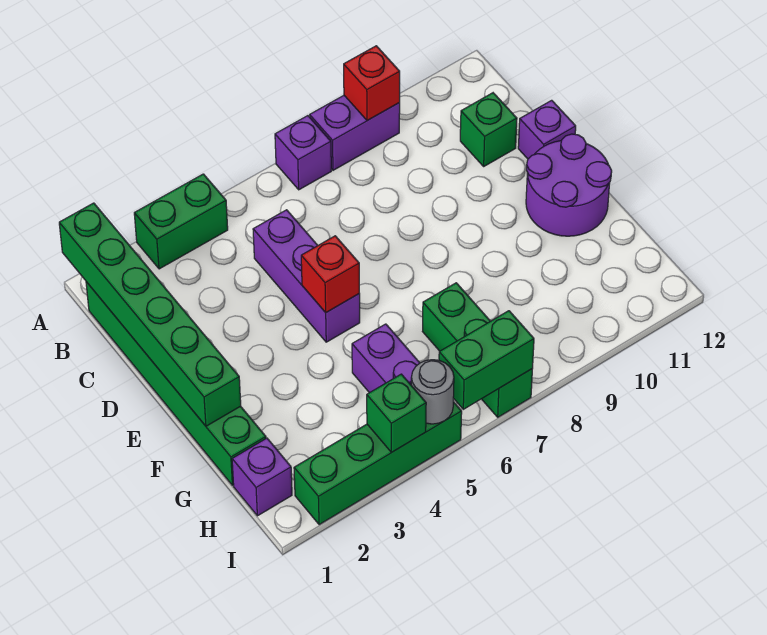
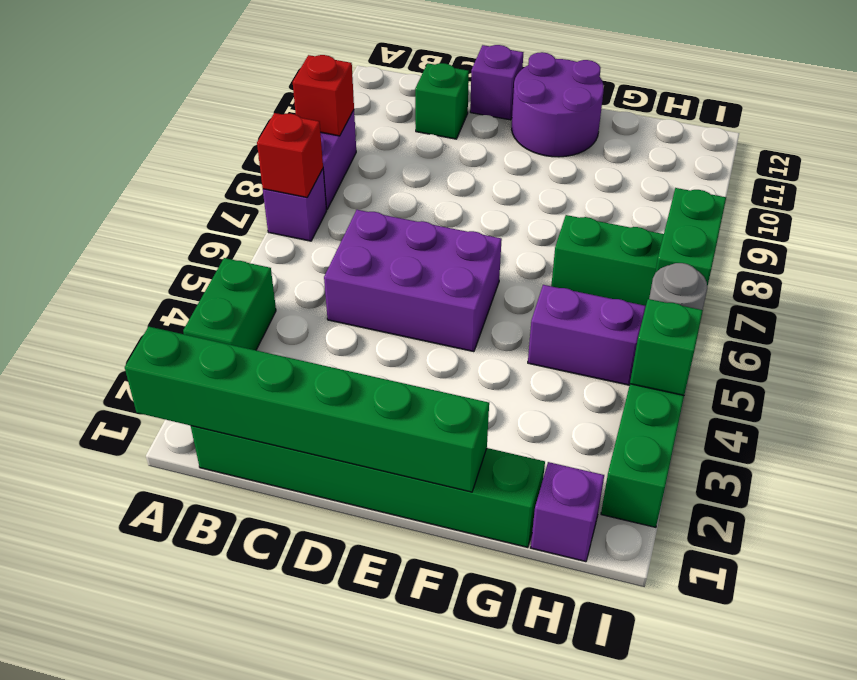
purple 1x3 brick [253,210,360,342] -> purple 2x3 brick [324,210,502,352]
red 1x1 brick [301,236,359,312] -> red 1x1 brick moved to [257,113,323,197]

